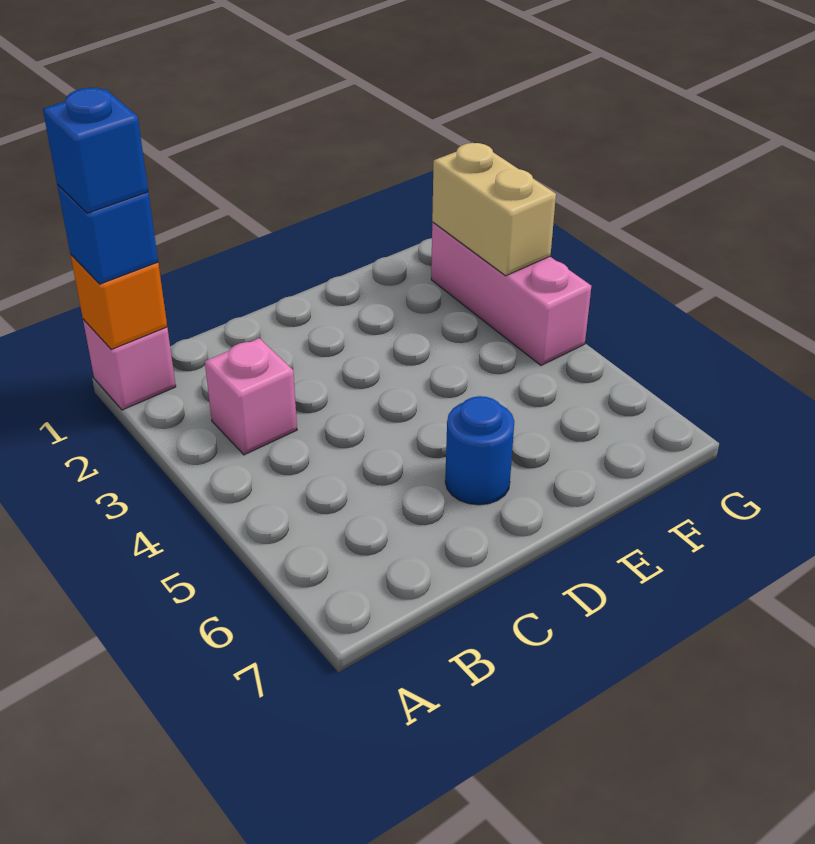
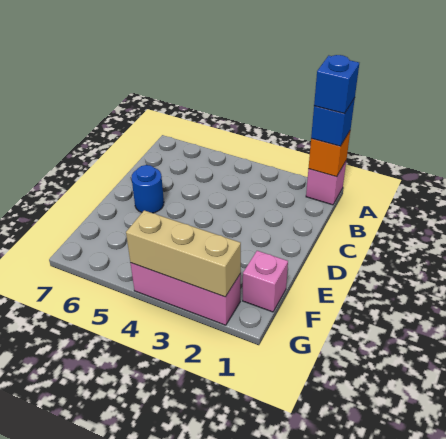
pink 1x1 brick [205,338,297,455] -> pink 1x1 brick moved to [243,251,288,312]
tan 1x2 brick [432,143,556,276] -> tan 1x3 brick [126,210,241,297]

